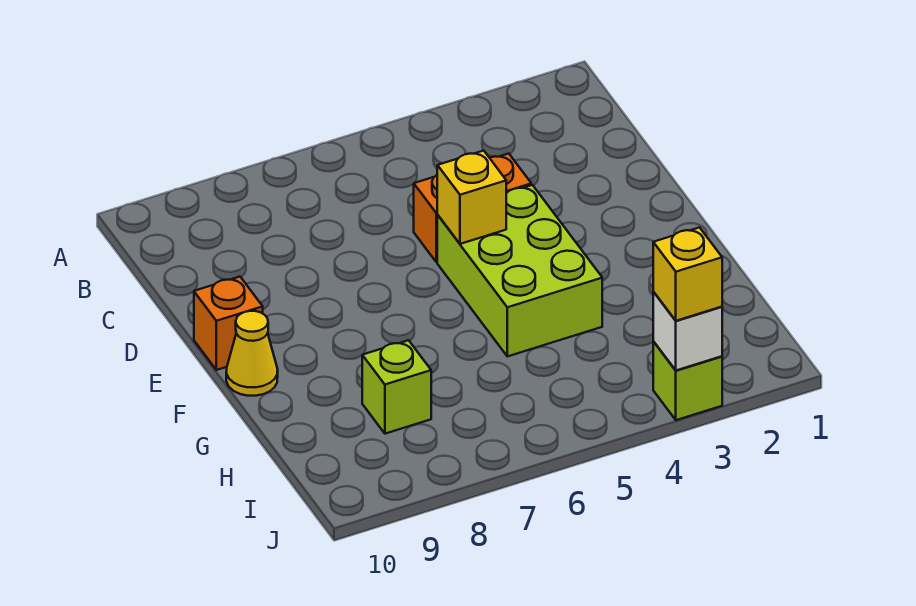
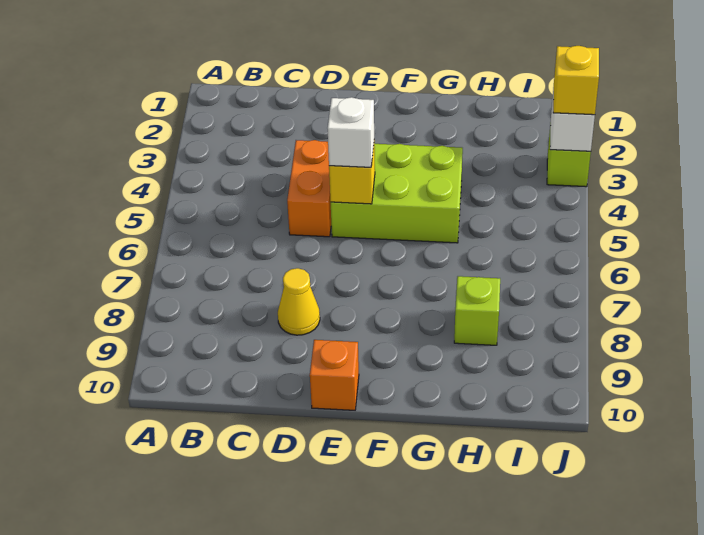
none -> white 1x1 brick [328,97,374,167]
yellow 1x1 cone [226,311,278,396] -> yellow 1x1 cone moved to [278,268,320,335]

